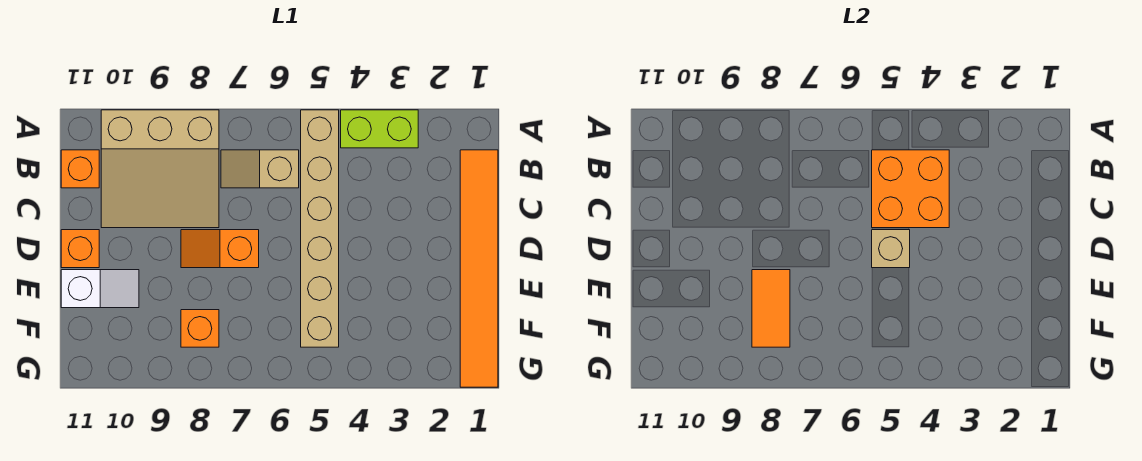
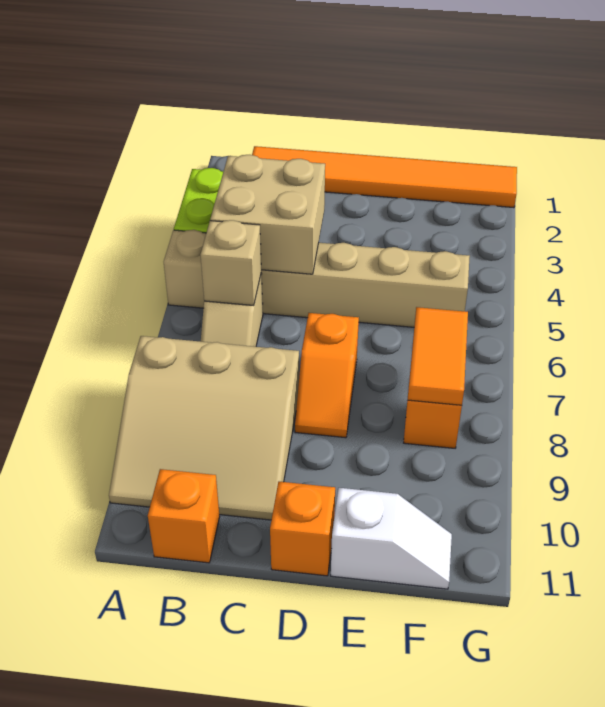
tan 3x3 slope [101,110,219,228] -> tan 3x3 slope turned to [109,336,299,520]
orange 2x2 brick [872,150,949,228] -> tan 2x2 brick [210,155,325,274]
tan 1x1 brick [872,230,910,268] -> tan 1x1 brick moved to [200,220,261,305]
orange 1x2 tile [752,270,790,347] -> orange 1x2 tile turned to [408,307,468,405]
white 1x2 slope [61,270,139,308] -> white 1x2 slope turned to [331,488,452,589]

